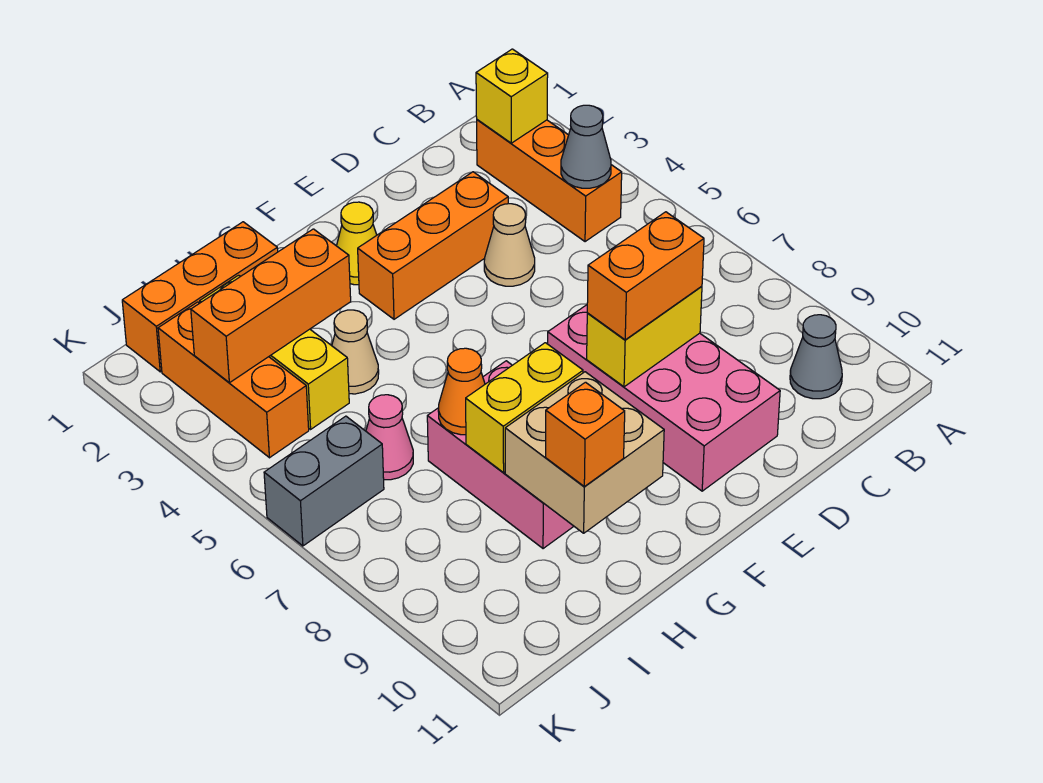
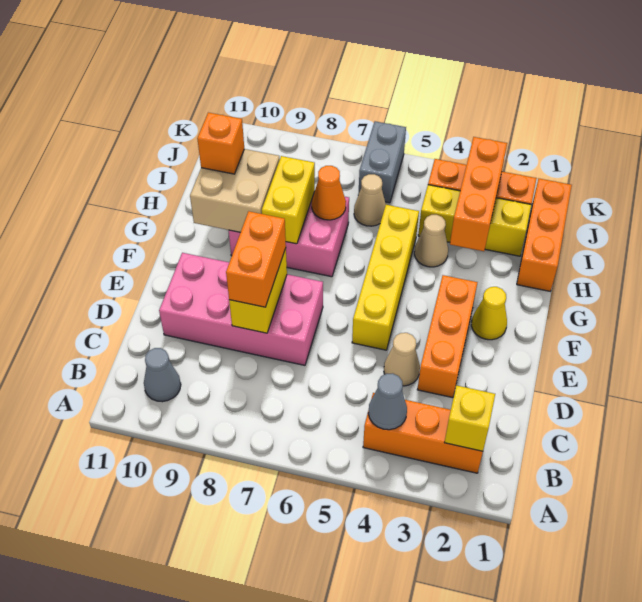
none -> yellow 1x4 brick [352,205,419,350]
pink 1x1 cone [366,395,413,480] -> tan 1x1 cone [354,174,386,226]

